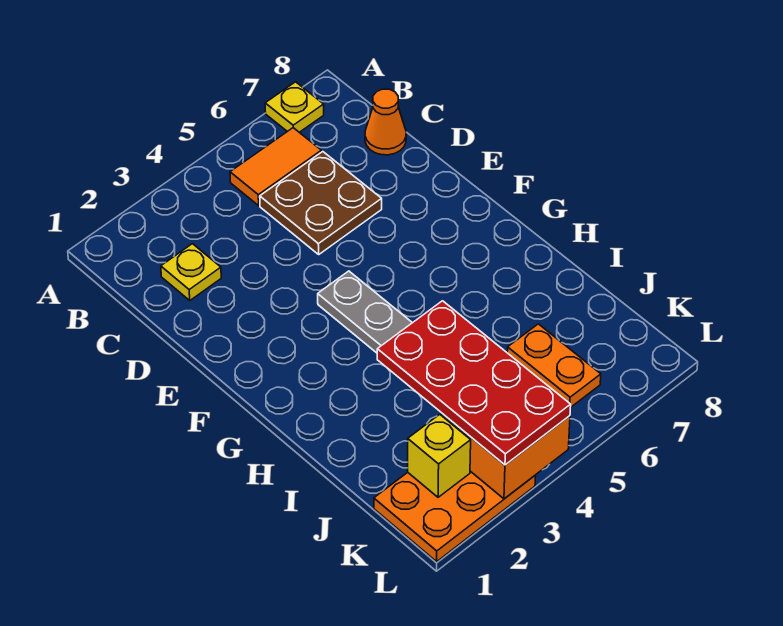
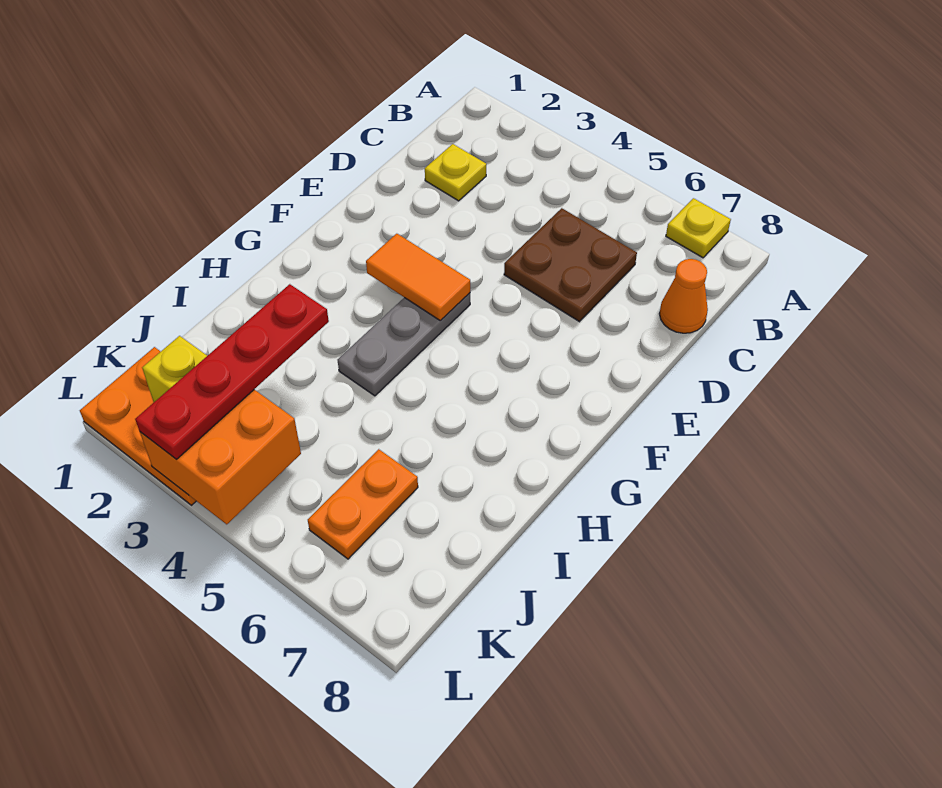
orange 1x2 tile [230,128,321,206] -> orange 1x2 tile moved to [366,234,470,321]
red 2x4 plate [377,301,571,465] -> red 1x4 plate [135,284,329,459]

